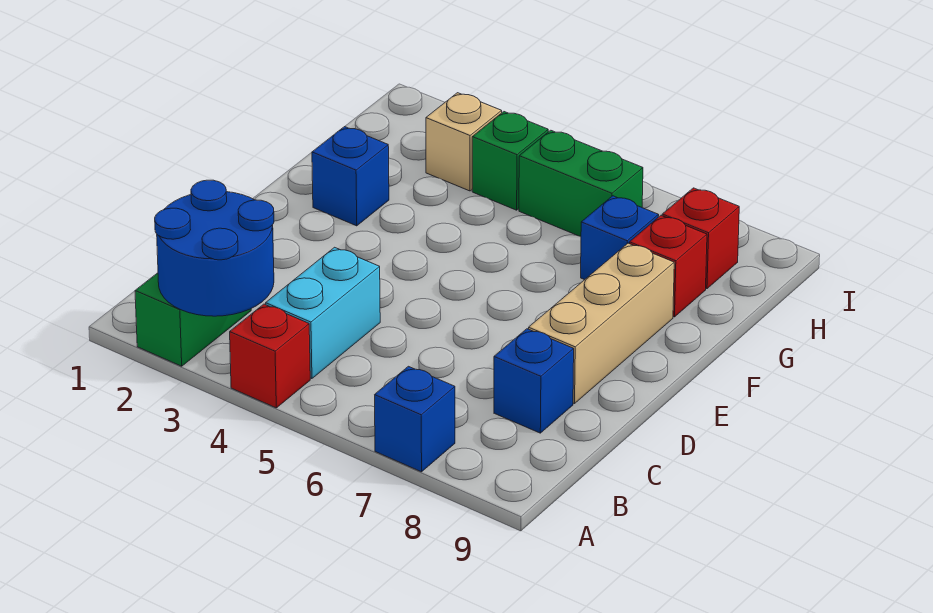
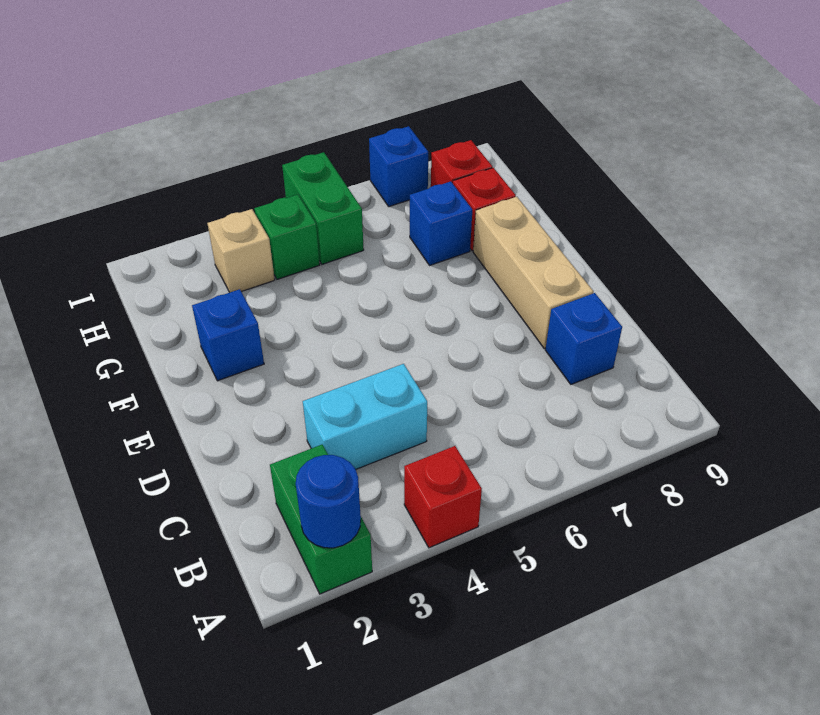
blue 2x2 round brick [155,180,274,316] -> blue 1x1 round brick [296,455,361,548]
blue 1x1 brick [375,366,455,472] -> blue 1x1 brick moved to [369,126,428,207]
cyan 1x2 brick [266,247,380,379] -> cyan 1x2 brick turned to [303,364,427,469]
green 1x2 brick [519,130,643,237] -> green 1x2 brick turned to [282,152,364,264]

